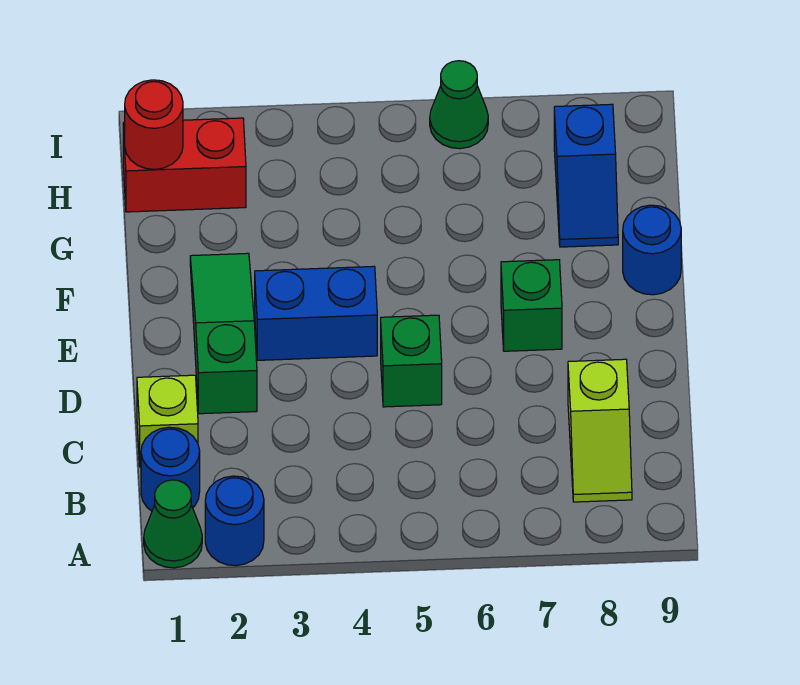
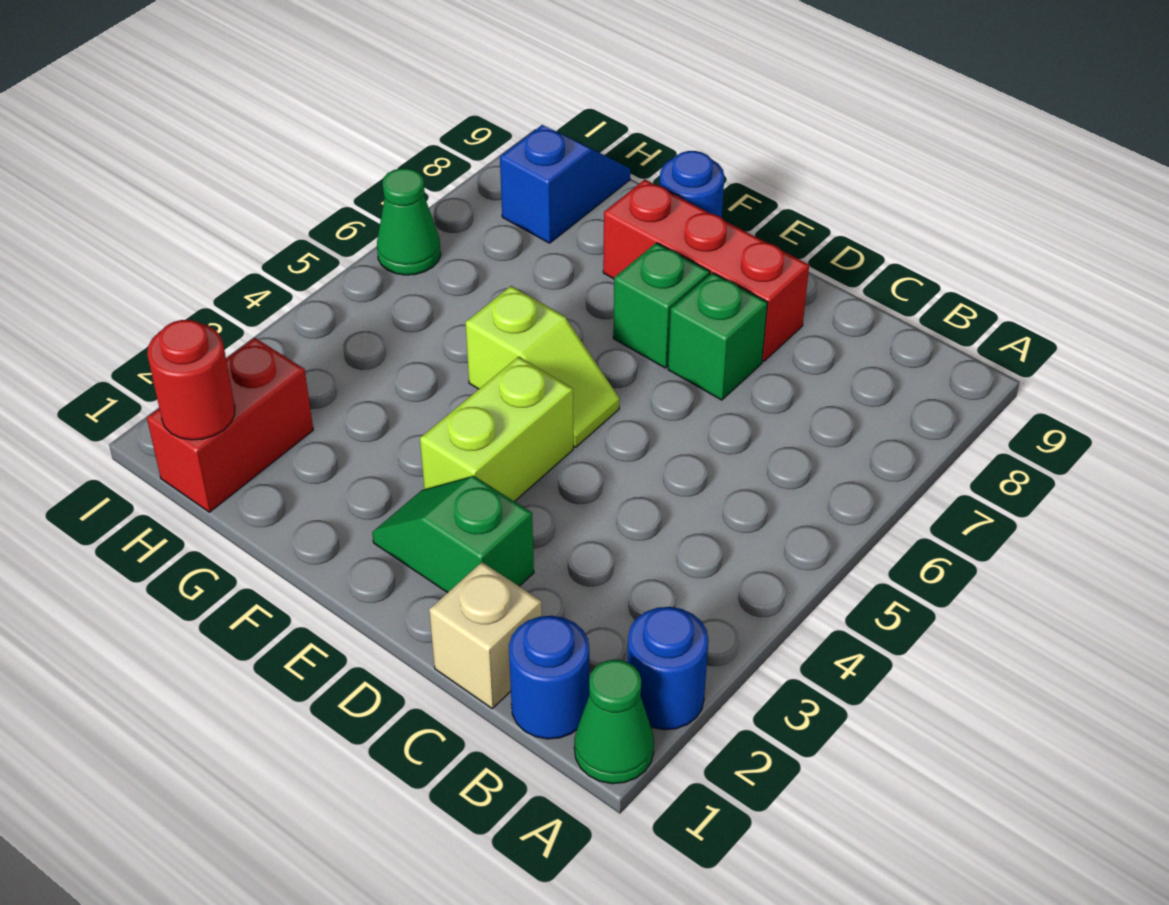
lime 1x2 slope [568,359,632,502] -> lime 1x2 slope moved to [465,286,619,447]
lime 1x1 brick [137,375,198,467] -> tan 1x1 brick [429,562,542,708]
green 1x3 slope [190,253,257,414] -> green 1x2 slope [372,476,534,593]
green 1x1 brick [381,315,442,407] -> green 1x1 brick moved to [668,273,768,400]
none -> red 1x3 brick [603,180,809,361]
blue 1x2 brick [255,266,377,360] -> lime 1x2 brick [420,357,573,501]
blue 1x2 slope [554,104,618,247] -> blue 1x2 slope turned to [500,125,630,243]

